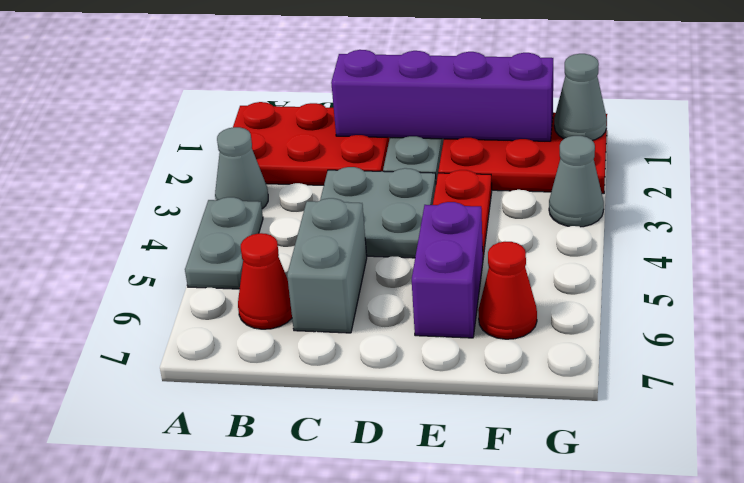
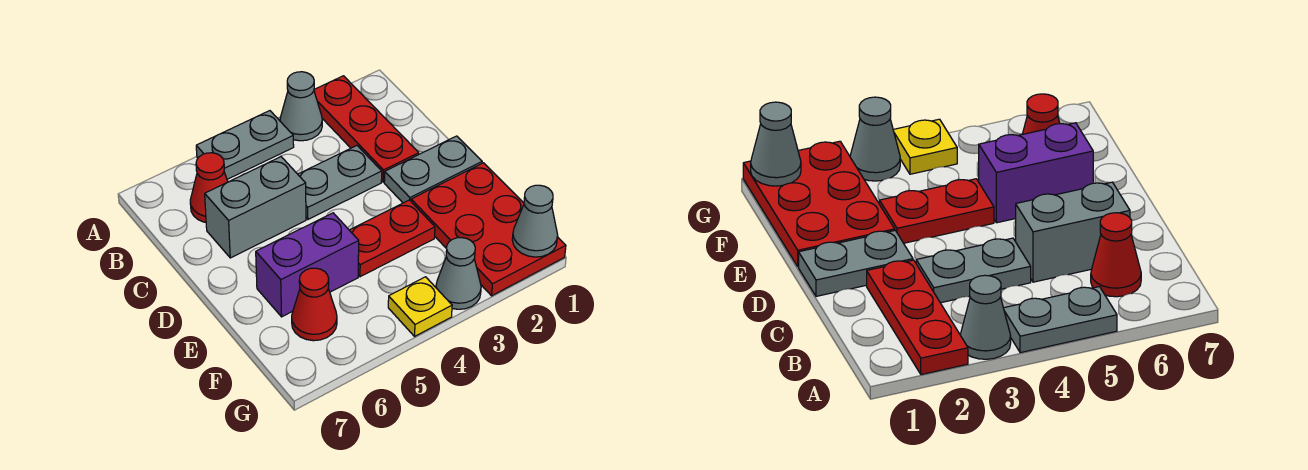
red 2x3 plate [233,102,390,185] -> red 1x3 plate [314,76,419,182]
purple 1x4 brick [331,50,553,141] -> none
grey 2x2 plate [320,167,436,258] -> grey 1x2 plate [298,146,382,219]
none -> yellow 1x1 plate [388,277,452,336]

